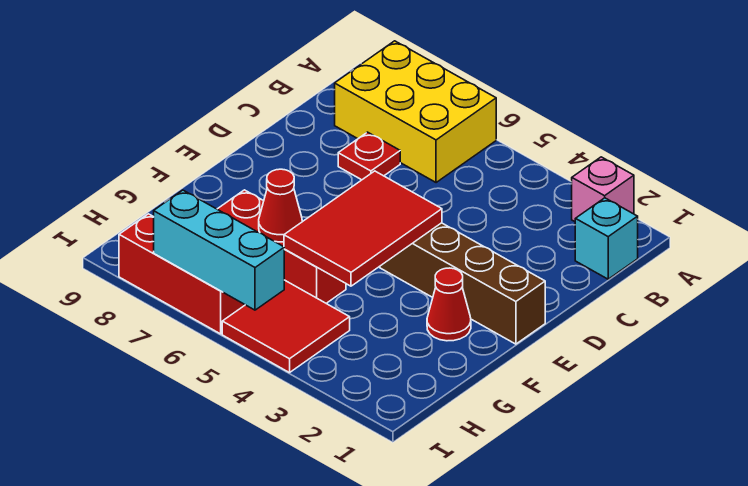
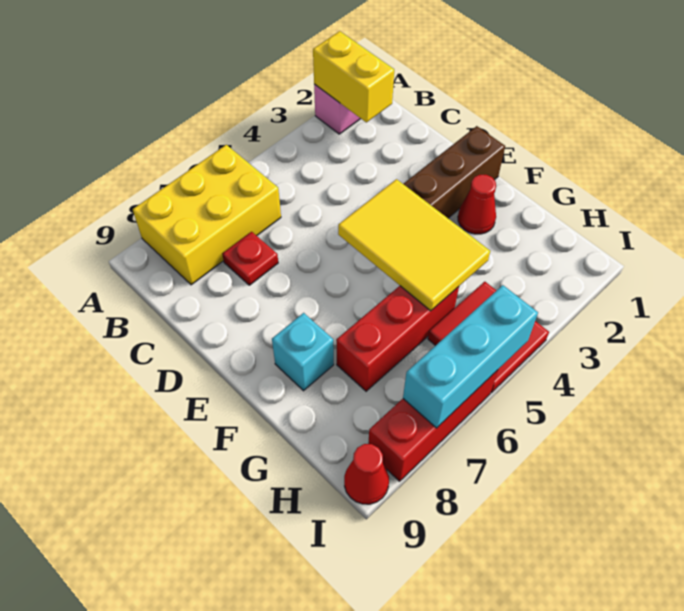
none -> yellow 1x2 brick [313,31,394,122]
cyan 1x1 brick [575,198,638,279] -> cyan 1x1 brick moved to [272,313,334,391]
red 2x3 tile [284,171,442,286] -> yellow 2x3 tile [338,179,490,311]
red 1x1 cone [259,169,302,242] -> red 1x1 cone moved to [344,444,389,504]

